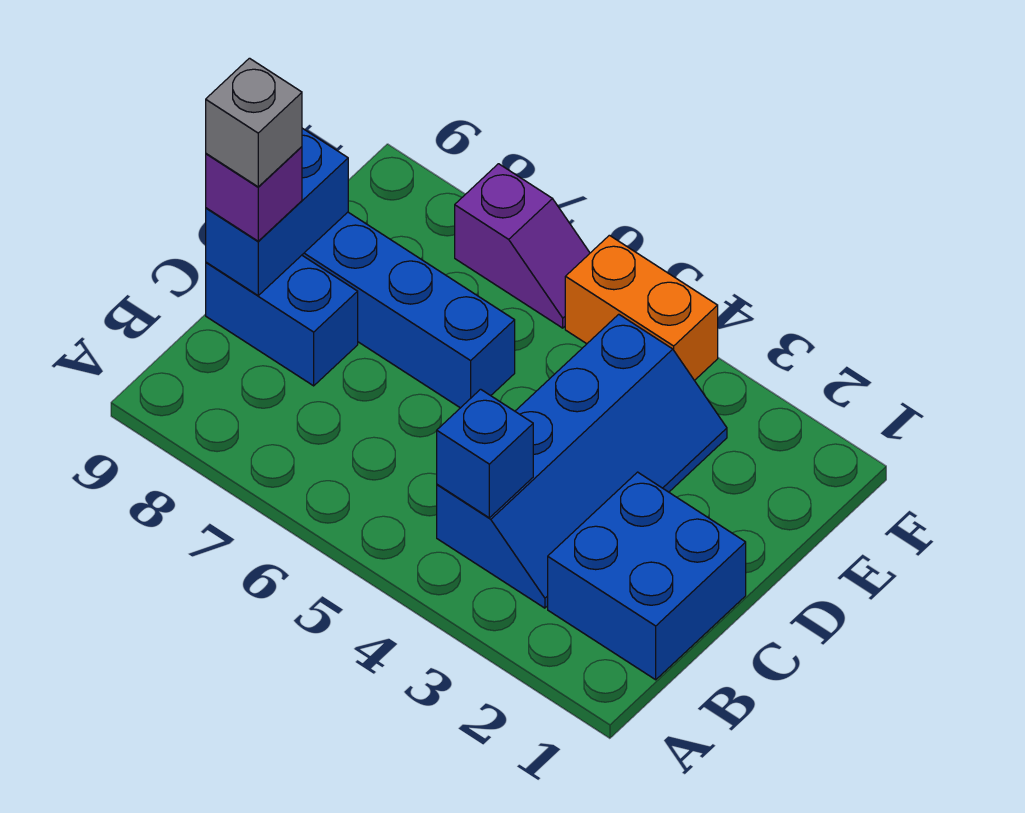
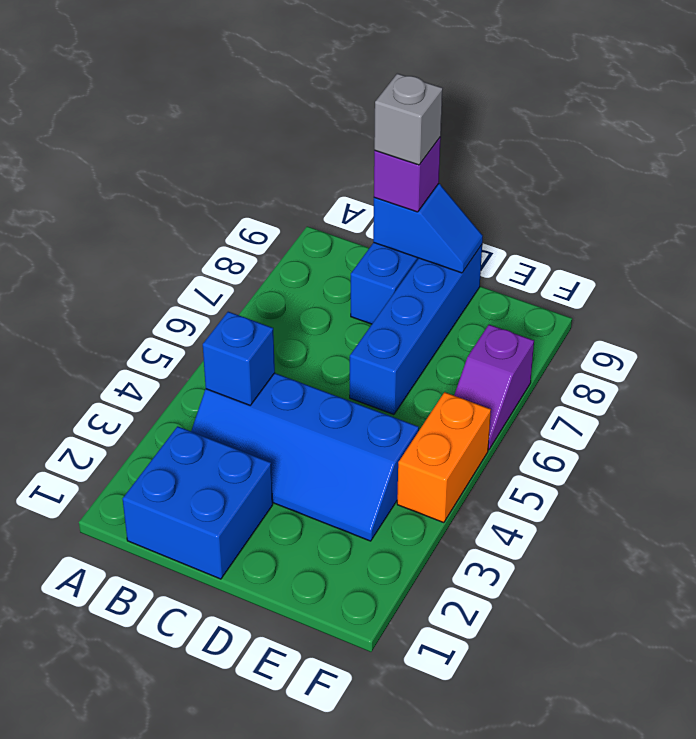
blue 1x2 brick [206,128,348,295] -> blue 1x2 slope [373,184,483,273]

